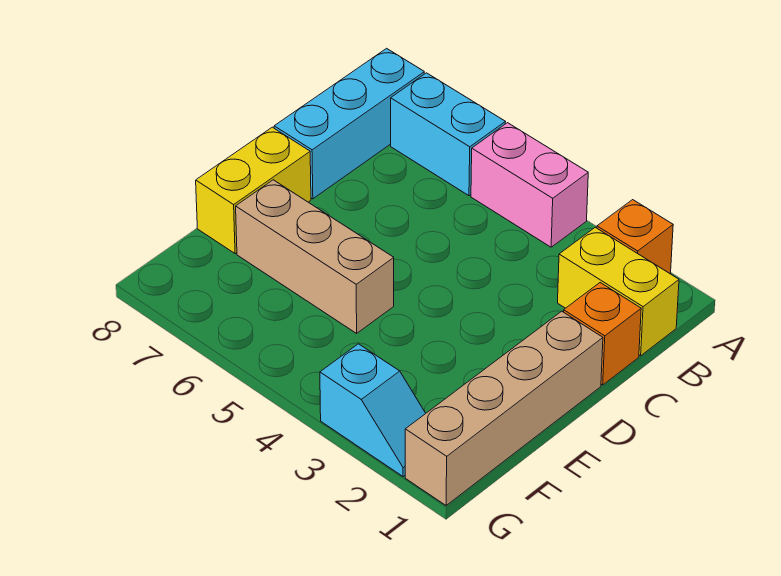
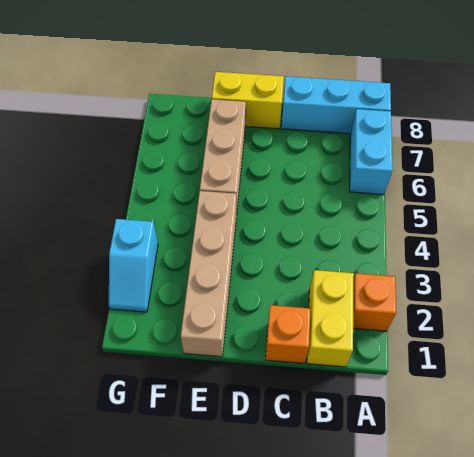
pink 1x2 brick [471,123,588,247] -> none
tan 1x4 brick [405,311,603,505] -> tan 1x4 brick turned to [181,191,236,357]

